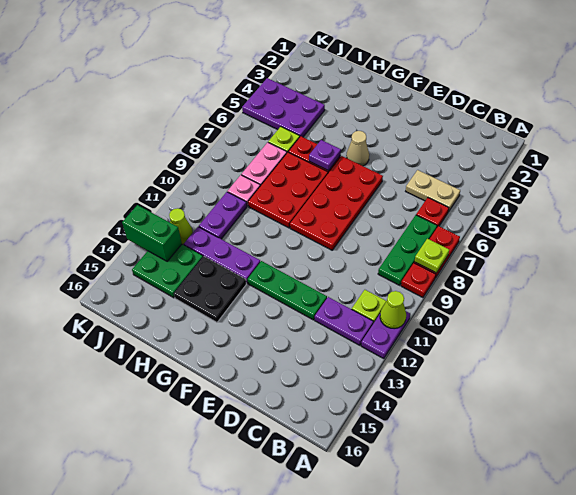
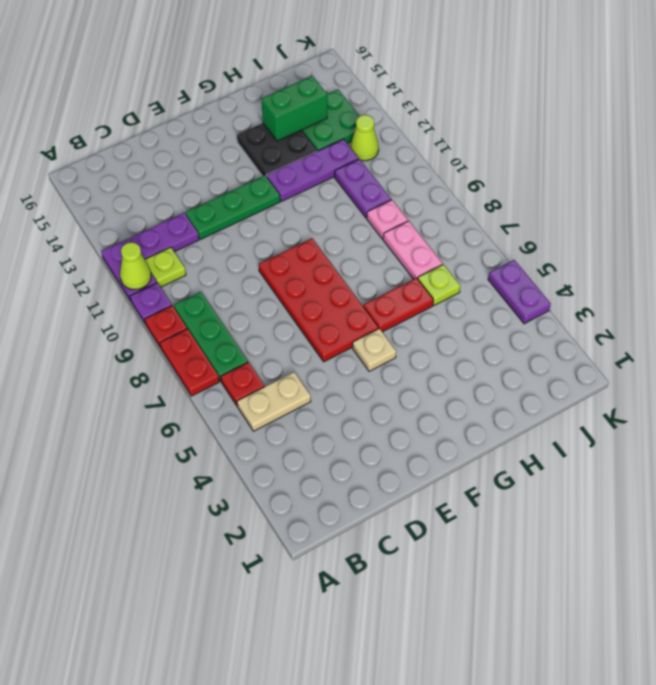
lime 1x1 plate [414,239,449,273] -> none
tan 1x1 cone [346,131,369,166] -> tan 1x1 plate [353,328,396,371]
purple 1x1 plate [309,140,341,171] -> purple 1x1 plate moved to [130,283,172,324]
red 2x3 plate [248,152,328,228] -> none
purple 2x3 plate [242,78,325,137] -> purple 1x2 plate [488,260,551,324]
green 1x2 brick [122,205,182,261] -> green 1x2 brick moved to [262,76,327,141]

